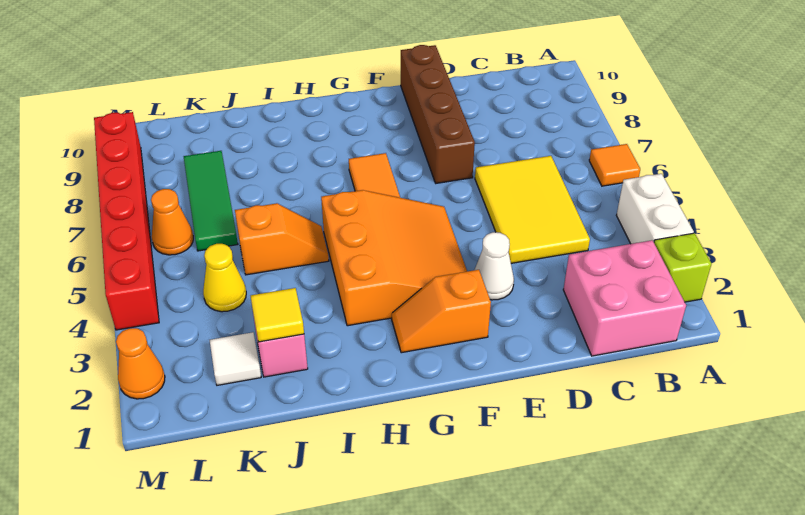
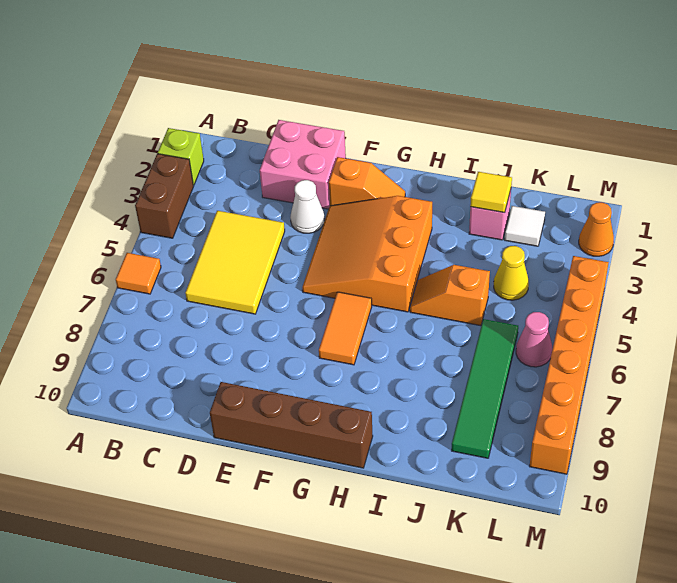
white 1x2 brick [616,174,694,244] -> brown 1x2 brick [135,154,193,238]
pink 2x2 brick [563,240,686,356] -> pink 2x2 brick moved to [260,120,346,209]
brown 1x4 brick [401,45,475,183] -> brown 1x4 brick turned to [210,382,373,468]
green 1x3 tile [184,151,238,251] -> green 1x4 tile [452,319,518,458]
orange 1x1 cone [151,189,193,255] -> pink 1x1 cone [516,312,552,367]
red 1x6 brick [94,112,159,330] -> orange 1x6 brick [529,256,609,474]

